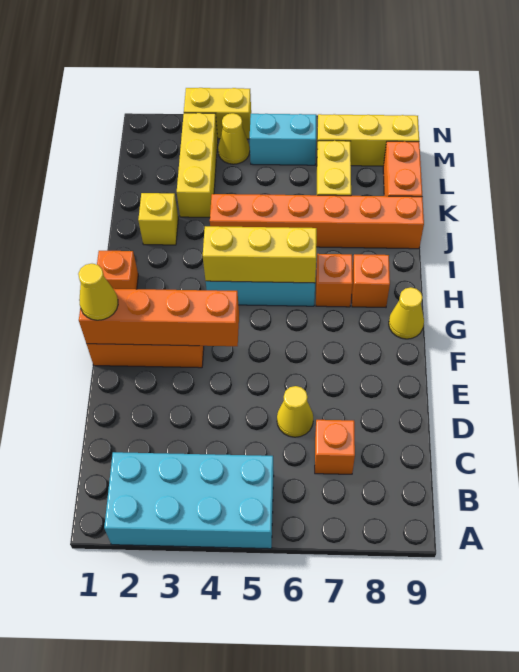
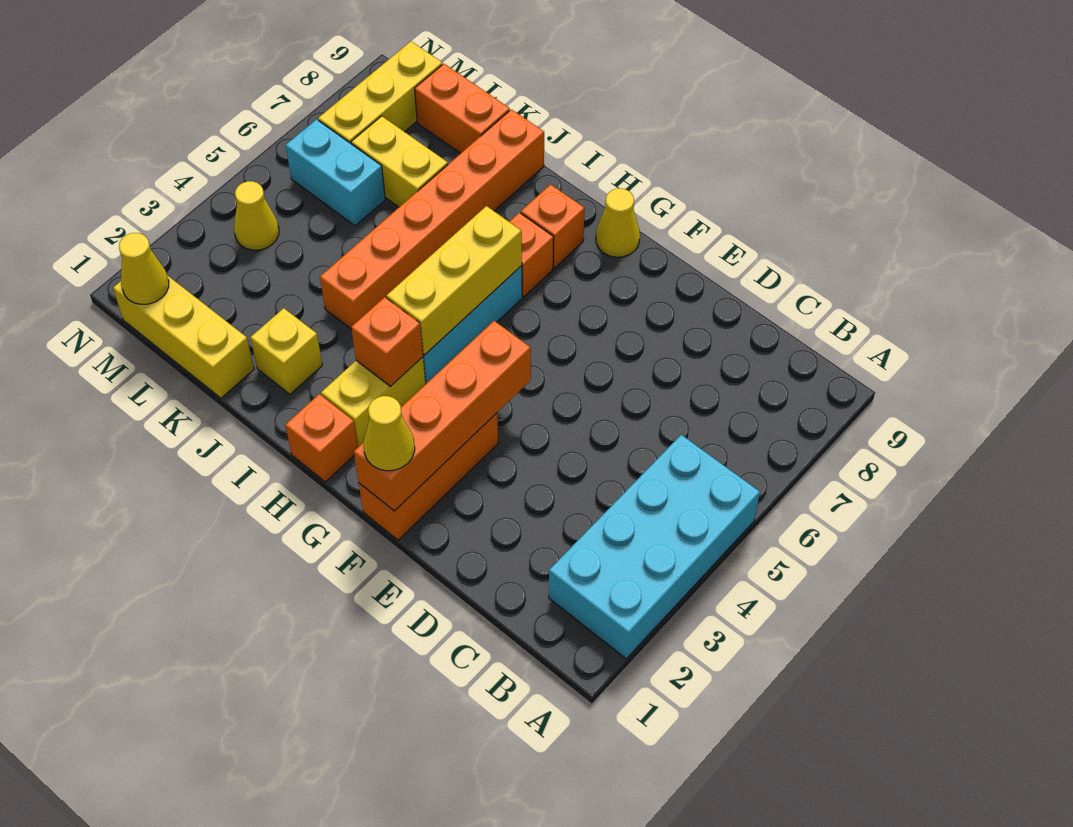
orange 1x1 brick [315,420,355,474] -> orange 1x1 brick moved to [351,297,423,386]
yellow 1x1 cone [277,386,313,437] -> yellow 1x1 cone moved to [119,233,169,304]
yellow 1x3 brick [177,113,218,217] -> yellow 1x3 brick moved to [113,275,254,398]
cyan 1x2 brick [250,114,316,165] -> cyan 1x2 brick turned to [286,119,385,226]
yellow 1x2 brick [184,88,251,139] -> yellow 1x2 brick moved to [321,357,425,447]

